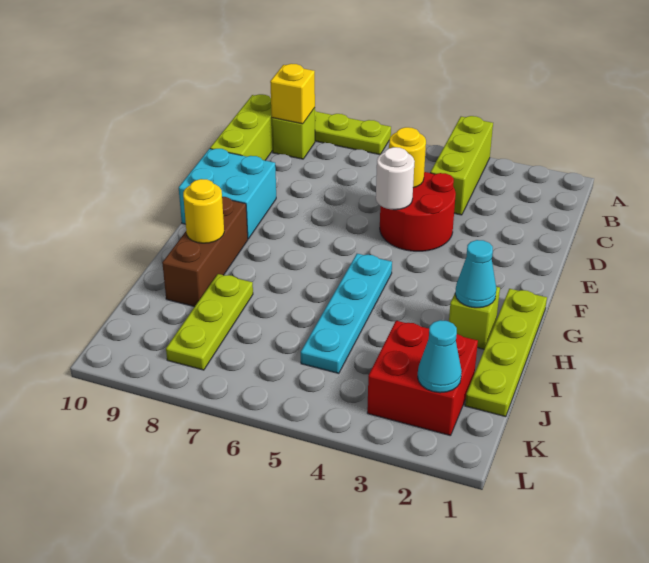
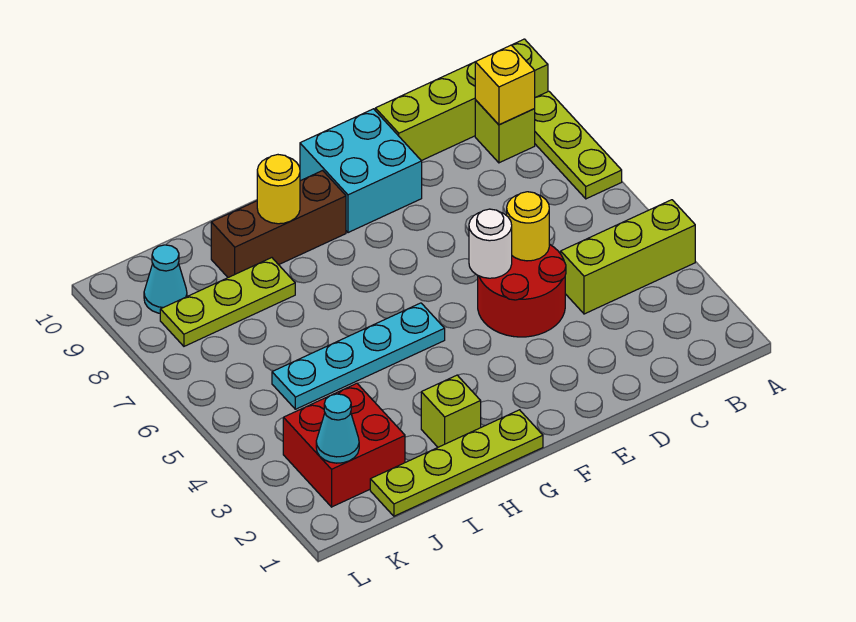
lime 1x3 brick [210,94,273,160] -> lime 1x4 brick [375,39,548,161]
cyan 1x1 cone [455,240,496,308] -> cyan 1x1 cone moved to [144,245,187,313]

